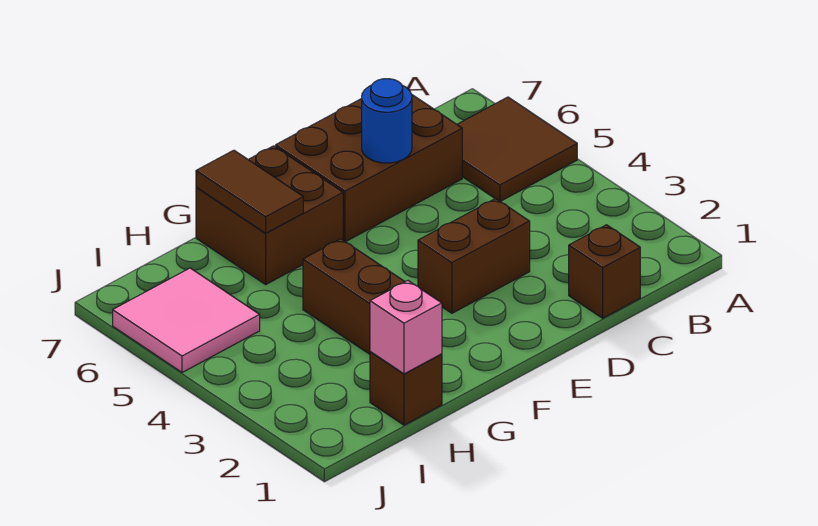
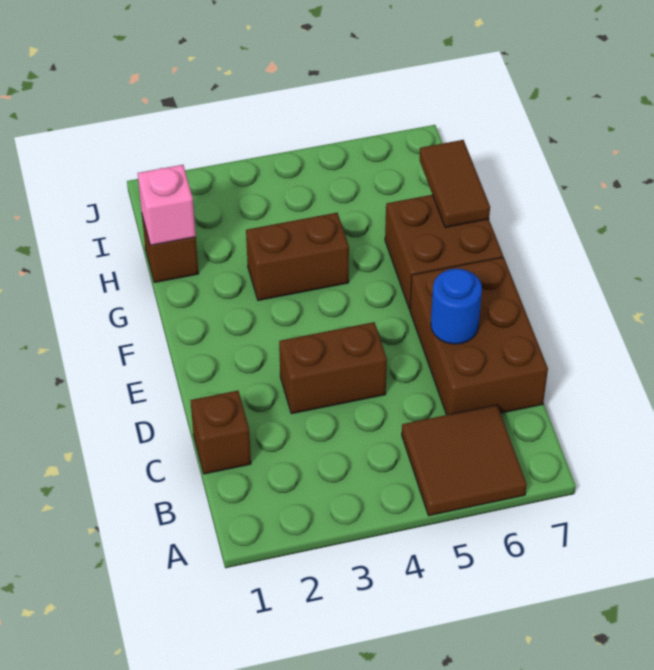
brown 1x2 brick [418,199,530,313] -> brown 1x2 brick turned to [279,322,387,414]
brown 1x2 tile [196,150,303,233] -> brown 1x2 tile turned to [420,140,490,228]
pink 2x2 tile [113,268,260,373] -> none

